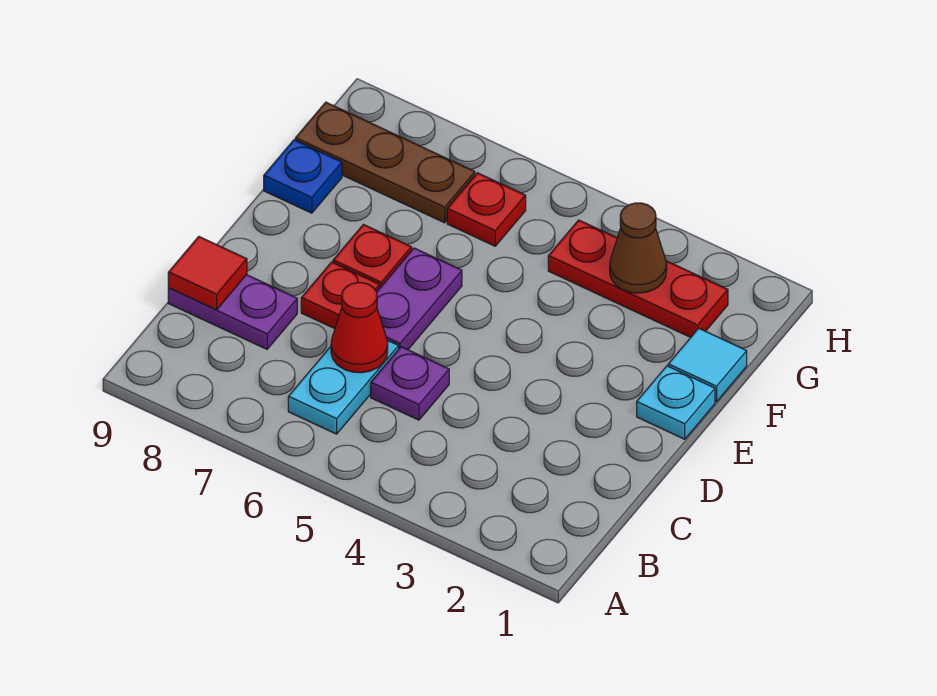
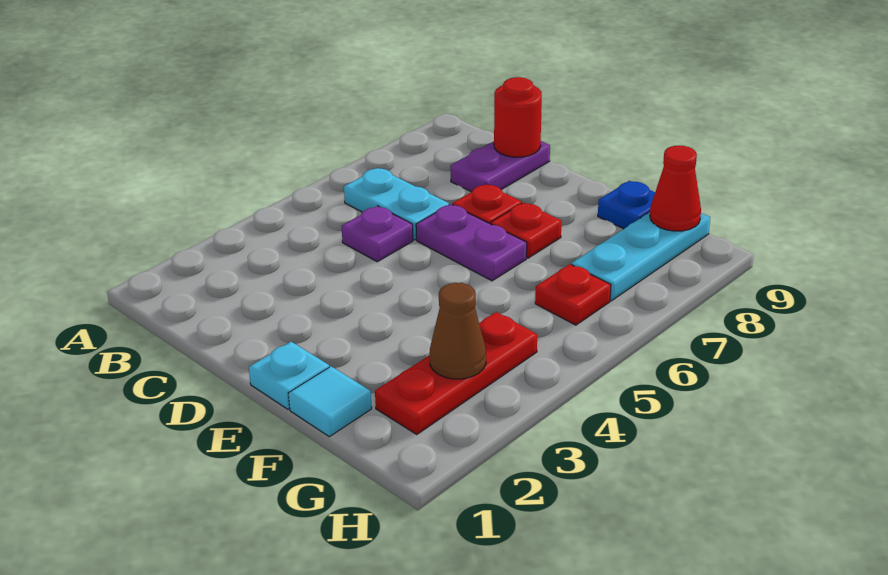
red 1x1 cone [331,282,388,373] -> red 1x1 cone moved to [650,146,701,231]
red 1x1 tile [168,237,247,310] -> red 1x1 round brick [494,77,542,157]
brown 1x3 plate [295,102,475,223] -> cyan 1x3 plate [572,212,710,301]

